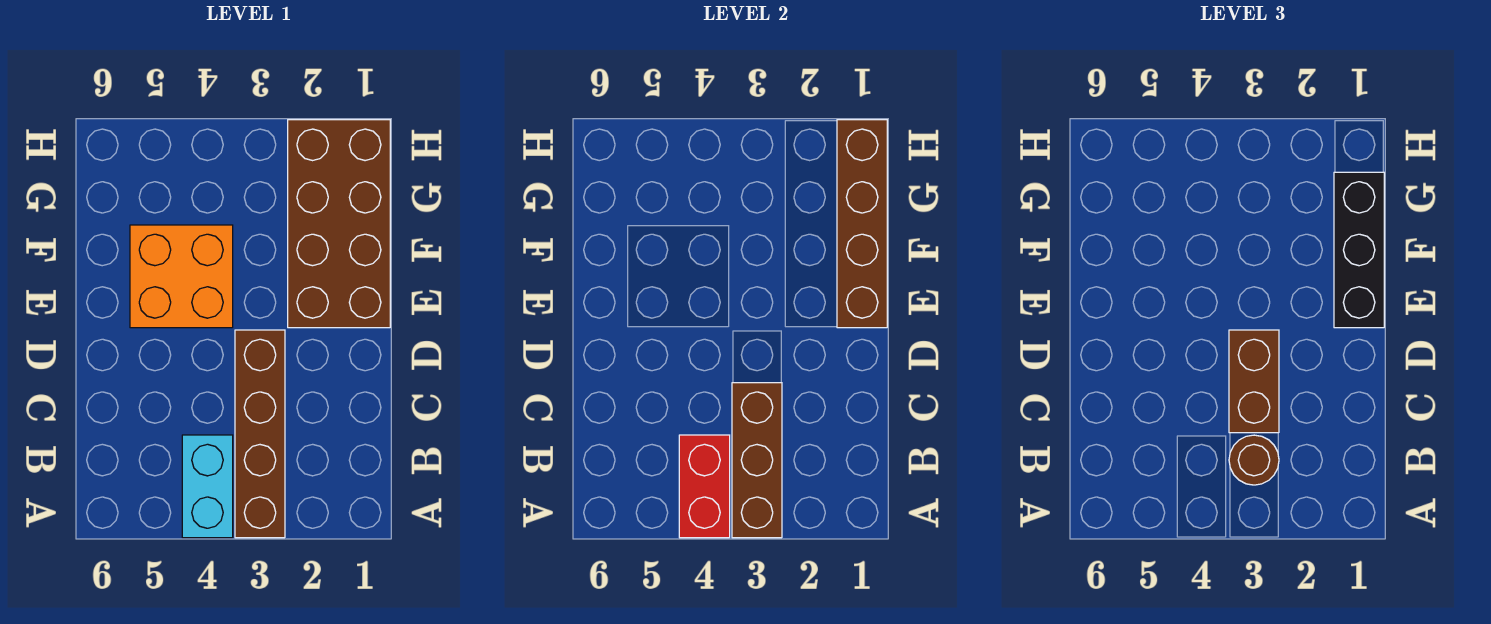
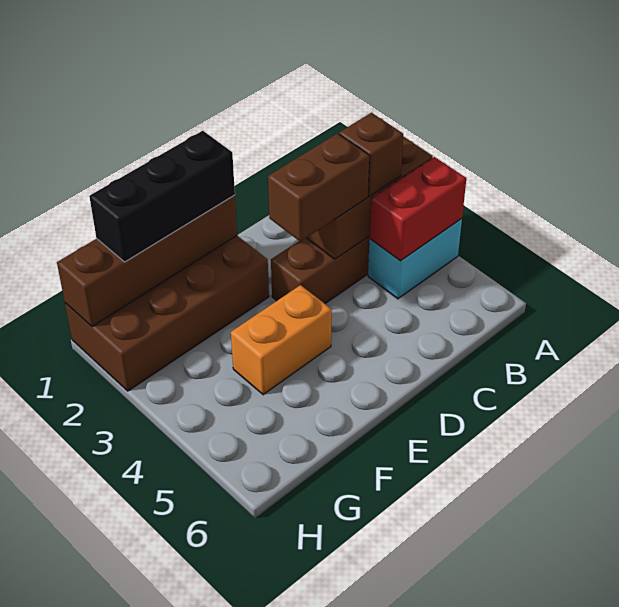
brown 1x1 round brick [1229,435,1279,485] -> brown 1x1 brick [339,113,403,196]
orange 2x2 brick [130,225,233,328] -> orange 1x2 brick [231,285,332,395]

